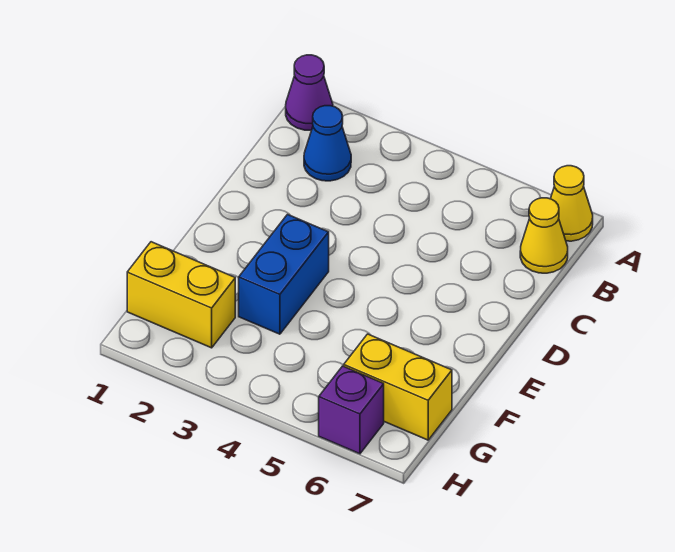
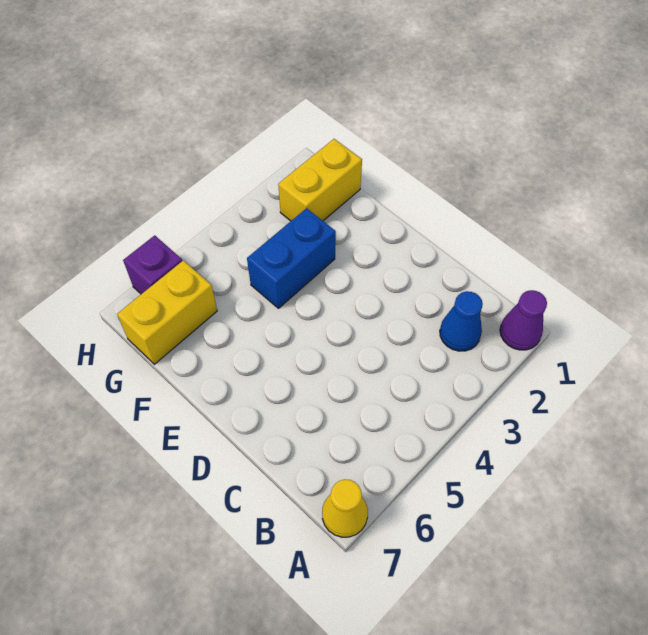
yellow 1x1 cone [520,198,568,273] -> none
blue 1x2 brick [239,215,329,334] -> blue 1x2 brick turned to [247,208,336,308]

